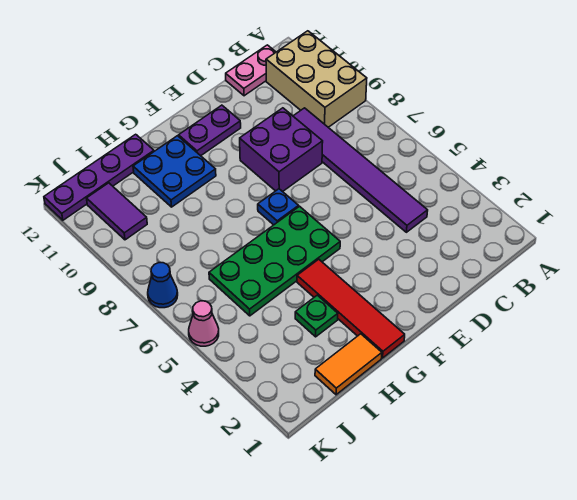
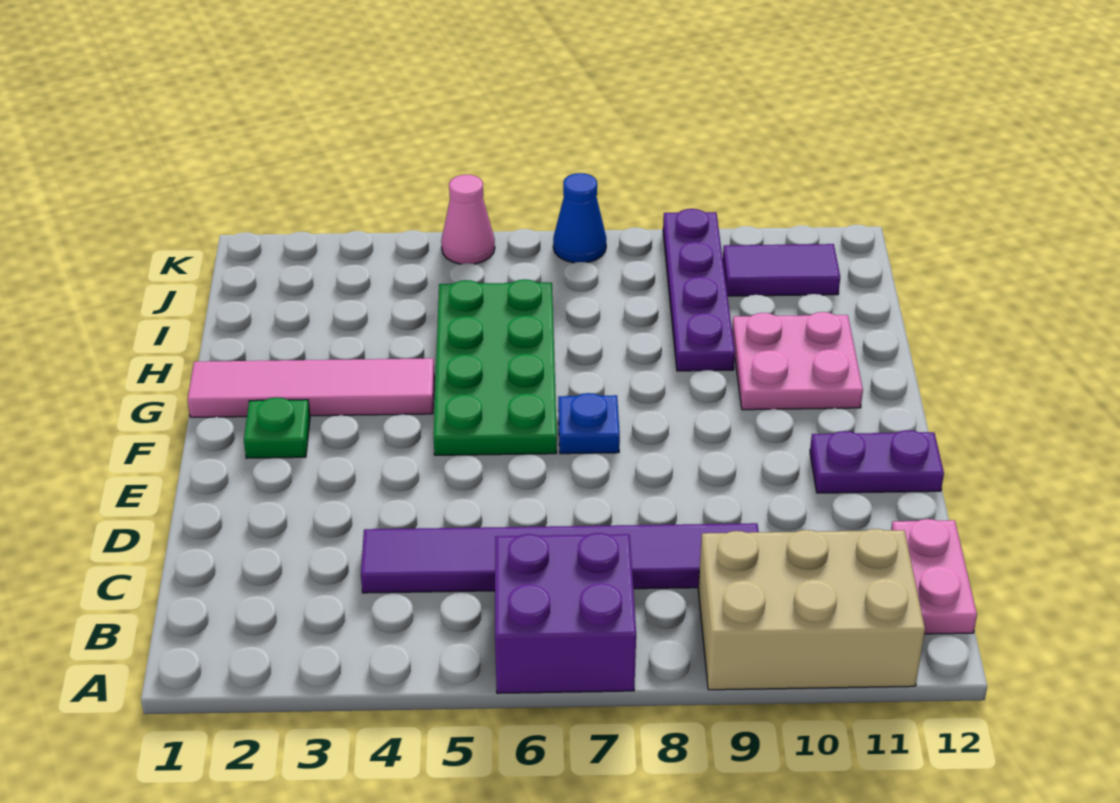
purple 2x2 brick [240,108,323,192] -> purple 2x2 brick moved to [495,533,636,693]
purple 1x2 plate [179,105,241,156] -> purple 1x2 plate turned to [810,430,944,493]
red 1x4 tile [297,259,405,358] -> pink 1x4 tile [188,358,434,417]
blue 2x2 plate [133,136,216,207] -> pink 2x2 plate [732,312,863,410]
orange 1x2 tile [315,334,382,395] -> none
green 1x1 plate [295,295,338,337] -> green 1x1 plate moved to [244,397,310,458]
purple 1x4 plate [44,134,154,220] -> purple 1x4 plate moved to [663,209,735,371]

